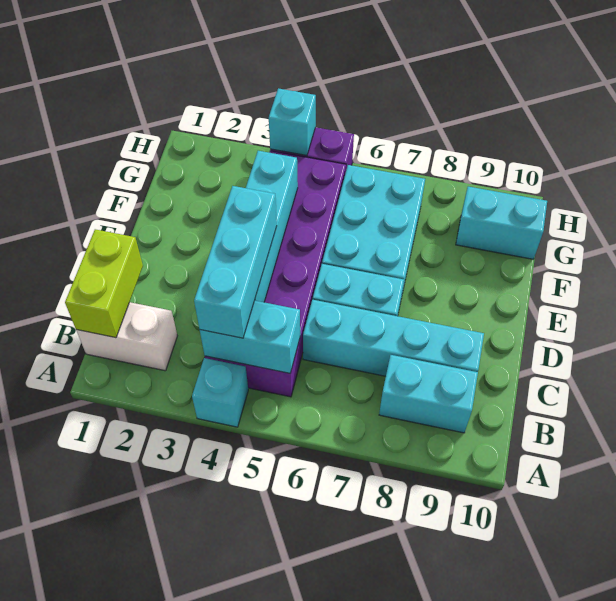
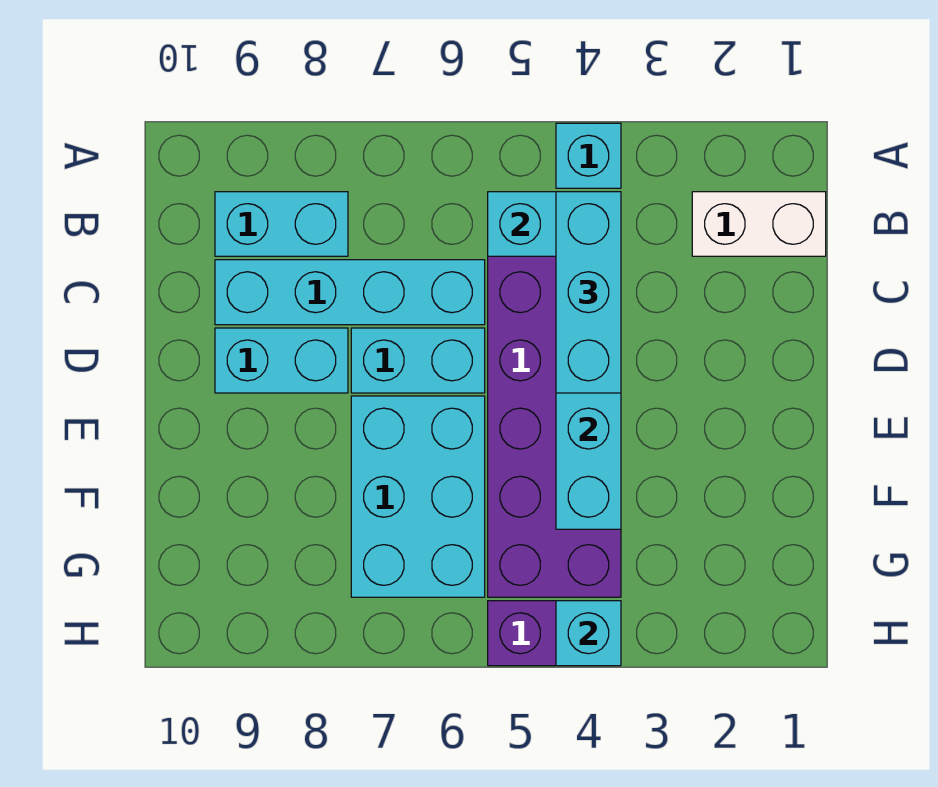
lime 1x2 brick [65,229,143,338] -> none
cyan 1x2 brick [456,187,547,259] -> cyan 1x2 brick moved to [215,328,348,393]

